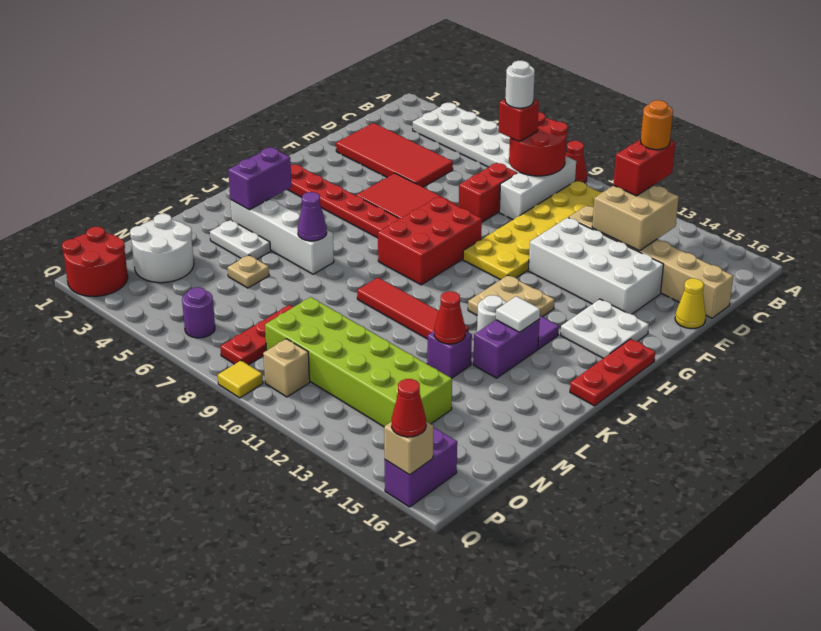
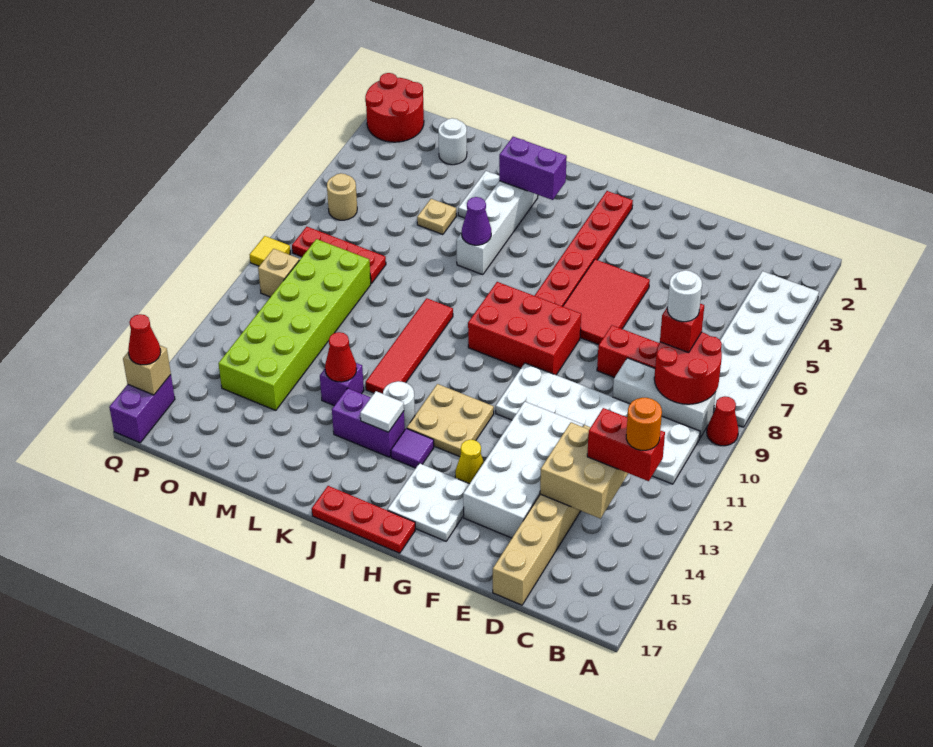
yellow 2x6 plate [463,181,603,280] -> white 2x6 plate [496,363,700,484]
red 2x4 tile [336,123,453,187] -> none
yellow 1x1 cone [675,278,706,329] -> yellow 1x1 cone moved to [455,440,484,484]
white 2x2 round brick [130,214,194,283] -> white 1x1 round brick [438,118,467,165]
purple 1x1 round brick [182,287,215,338] -> tan 1x1 round brick [327,173,357,220]
purple 1x2 brick [385,427,457,507] -> purple 1x2 brick turned to [109,375,175,443]

